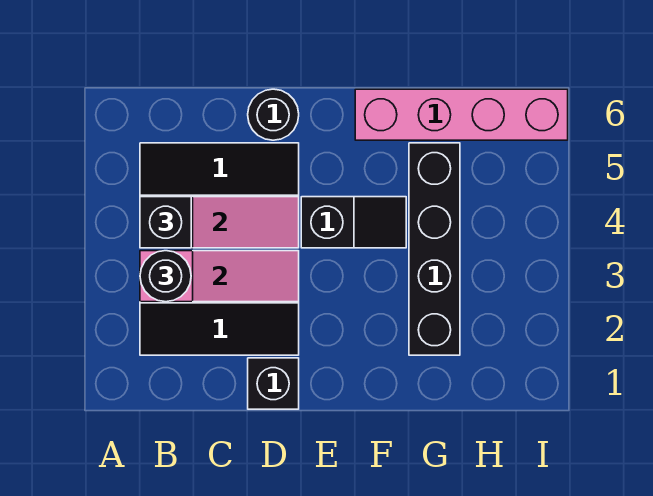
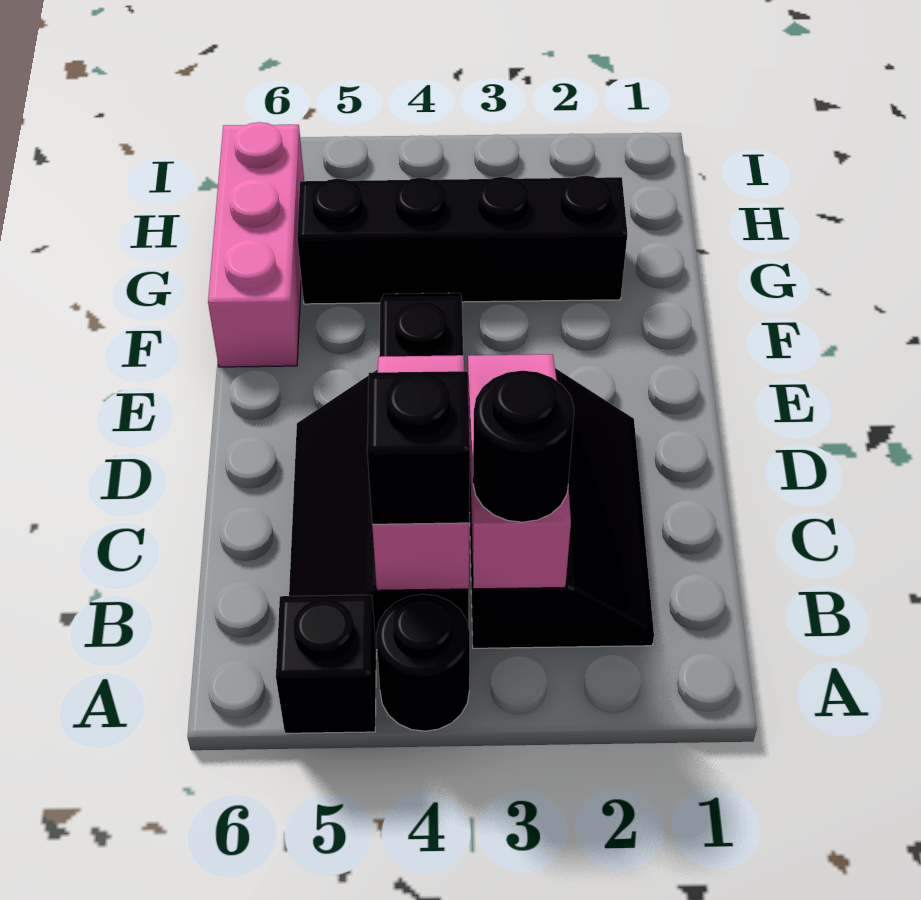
black 1x1 brick [248,358,299,409] -> black 1x1 brick moved to [276,595,376,733]
black 1x1 round brick [248,89,299,140] -> black 1x1 round brick moved to [376,594,470,731]
pink 1x4 brick [355,89,568,140] -> pink 1x3 brick [208,122,304,367]

